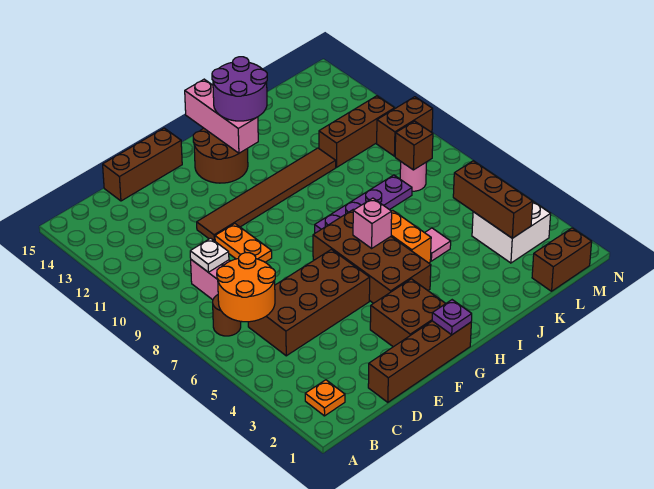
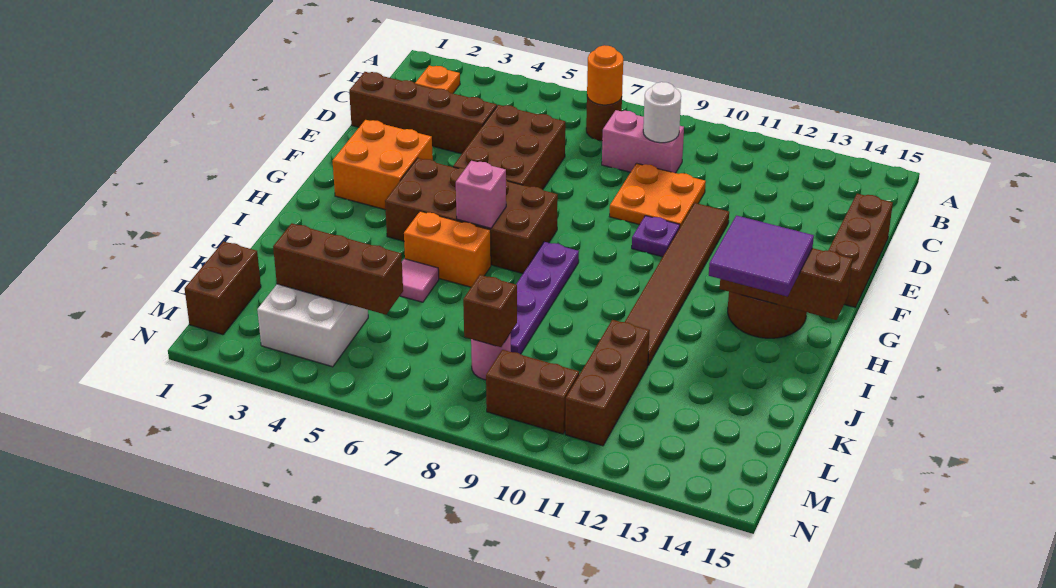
orange 2x2 round brick [217,253,275,322] -> orange 1x1 round brick [587,45,623,105]
brown 2x4 brick [248,249,370,356] -> brown 2x3 brick [453,105,565,189]
white 1x1 plate [190,238,229,272] -> white 1x1 round brick [643,82,681,143]
brown 1x4 brick [368,321,471,402] -> brown 1x4 brick turned to [349,72,497,154]
orange 1x2 plate [215,224,272,262] -> orange 2x2 plate [609,163,706,227]
brown 2x2 brick [370,279,446,347] -> orange 2x2 brick [332,120,433,210]
purple 1x1 plate [432,300,472,335] -> purple 1x1 plate moved to [632,216,680,257]
pink 1x3 brick [185,79,258,153] -> brown 1x3 brick [720,248,853,320]
purple 2x2 round brick [212,57,267,121] -> purple 2x2 tile [709,215,814,297]
brown 1x2 brick [377,97,433,156] -> brown 1x2 brick turned to [486,350,579,434]

